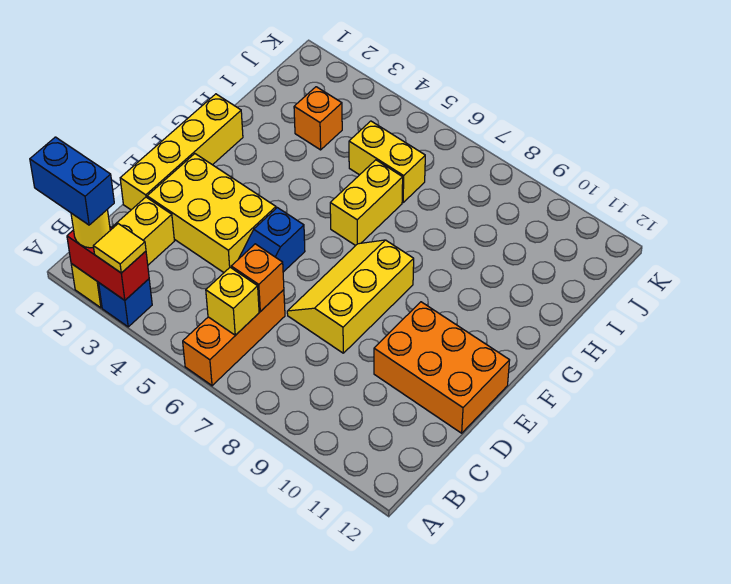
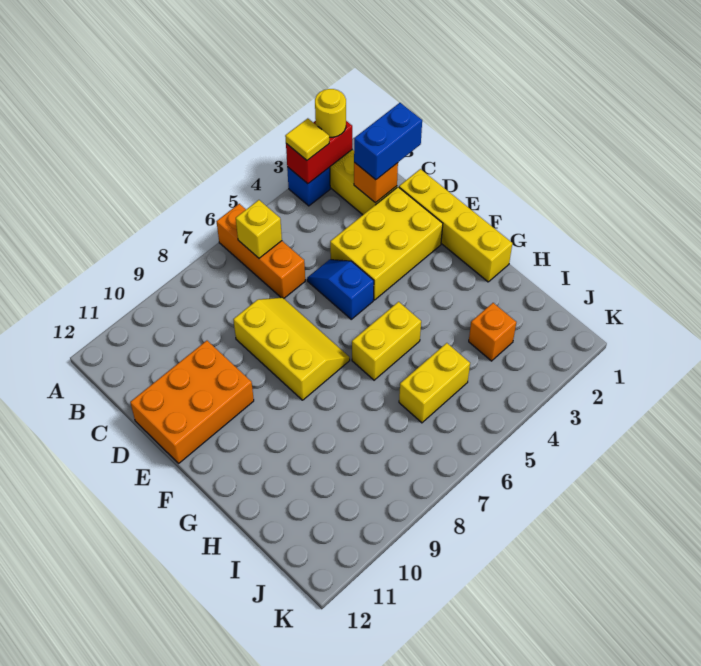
blue 1x2 brick [30,137,114,225] -> blue 1x2 brick moved to [354,103,422,180]
orange 1x1 brick [231,244,284,312] -> orange 1x1 brick moved to [354,162,398,203]
yellow 1x2 brick [330,160,403,246] -> yellow 1x2 brick turned to [352,302,421,380]

